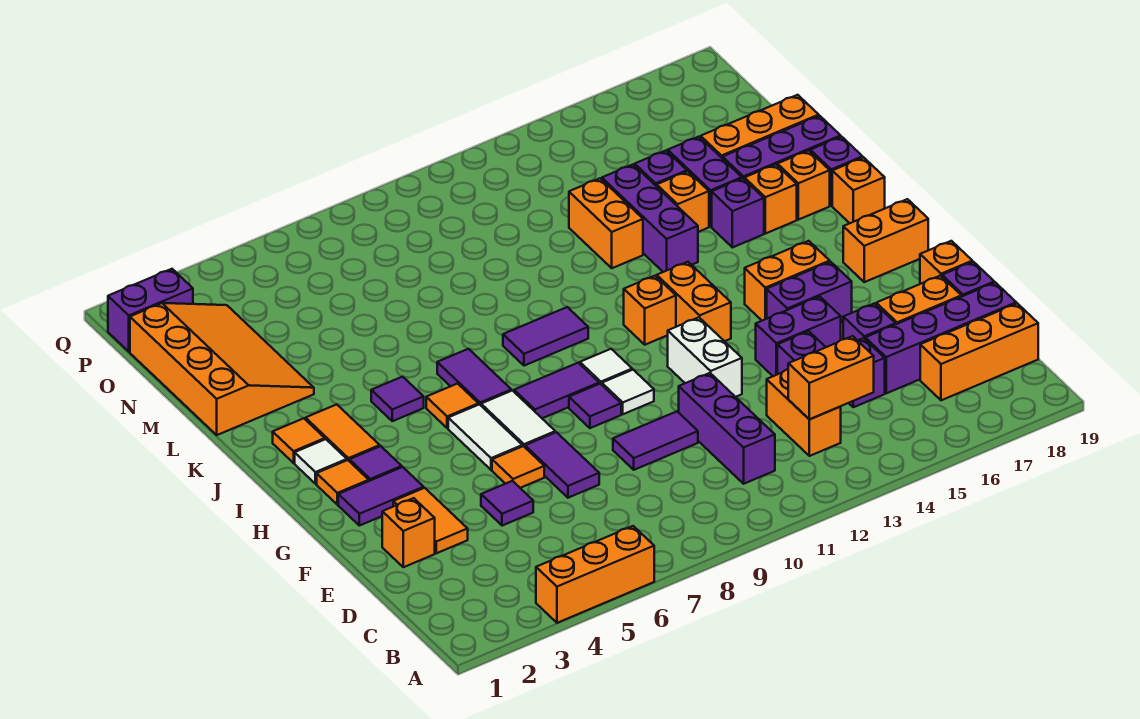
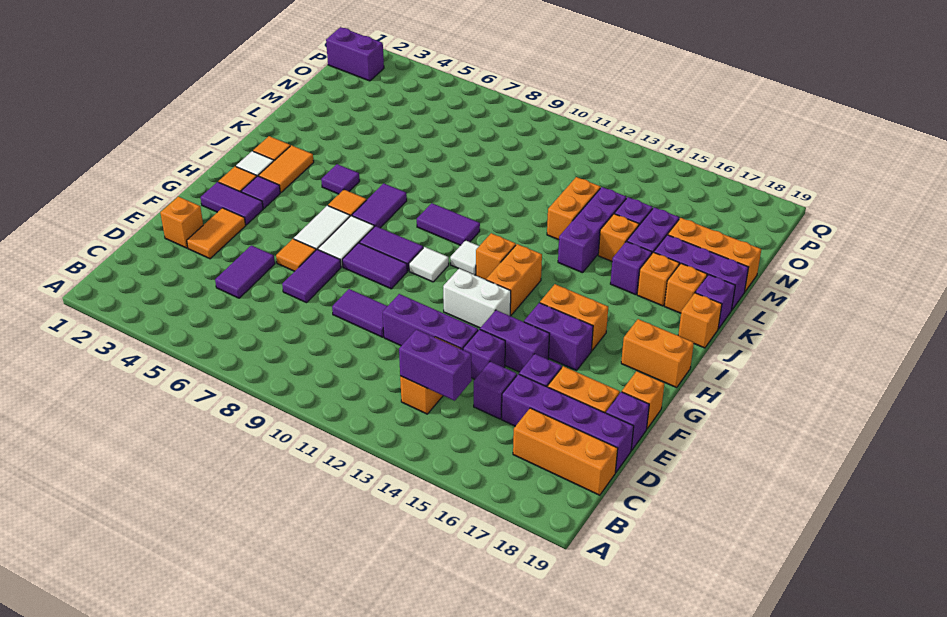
orange 1x3 brick [536,526,654,623] -> none
purple 1x3 brick [679,373,775,484] -> purple 1x3 brick turned to [382,294,478,350]
orange 1x2 brick [788,336,874,419] -> purple 1x2 brick [399,329,472,401]
purple 1x1 tile [481,481,533,526] -> purple 1x2 tile [215,245,275,298]
white 1x2 brick [668,317,742,397] -> white 1x2 brick turned to [443,269,511,328]
purple 1x1 tile [569,384,621,428] -> purple 1x2 tile [342,243,407,289]
white 1x1 tile [602,370,654,414] -> white 1x1 tile moved to [450,240,479,275]
orange 3x4 slope [130,303,314,435] -> none

